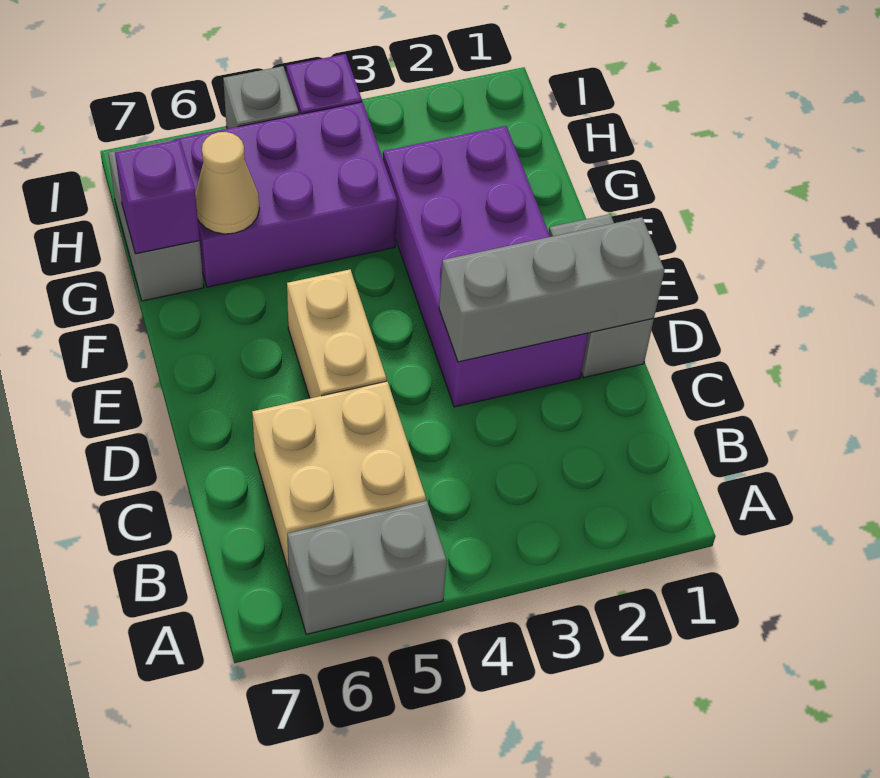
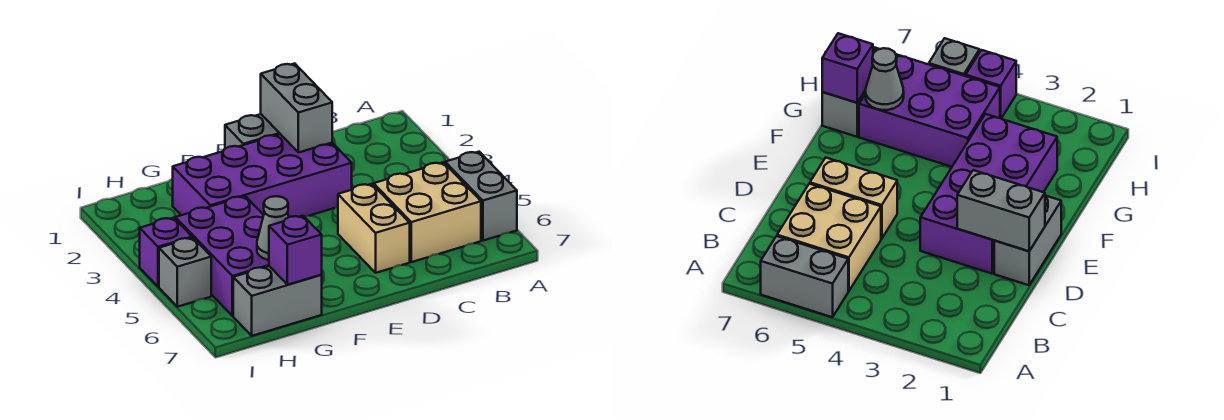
grey 1x3 brick [439,217,665,362] -> grey 1x2 brick [261,63,332,153]
tan 1x2 brick [287,270,387,398] -> tan 1x2 brick turned to [338,184,410,273]
tan 1x1 cone [195,132,259,234] -> grey 1x1 cone [257,196,289,260]

